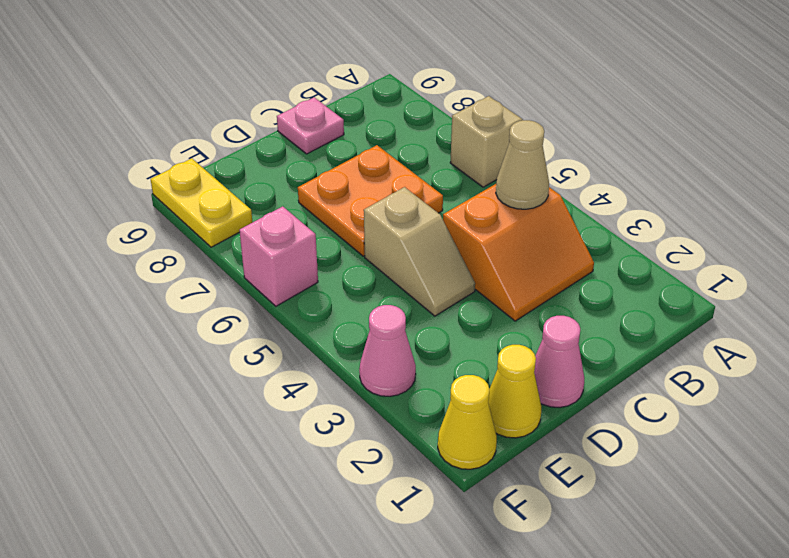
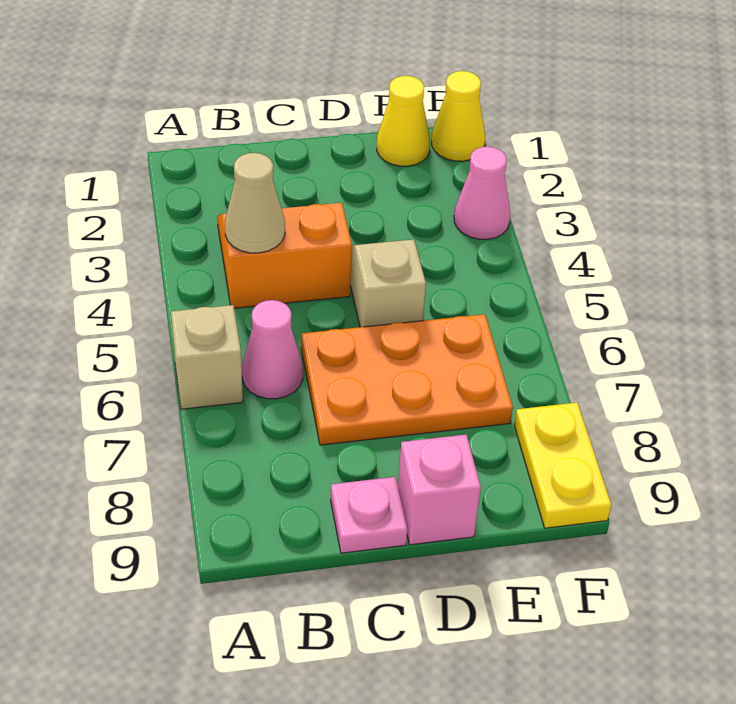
orange 2x2 plate [298,145,443,256] -> orange 2x3 plate [301,314,513,445]
pink 1x1 cone [534,316,584,408] -> pink 1x1 cone moved to [242,300,303,399]
pink 1x1 brick [239,206,318,306] -> pink 1x1 brick moved to [398,435,481,545]

